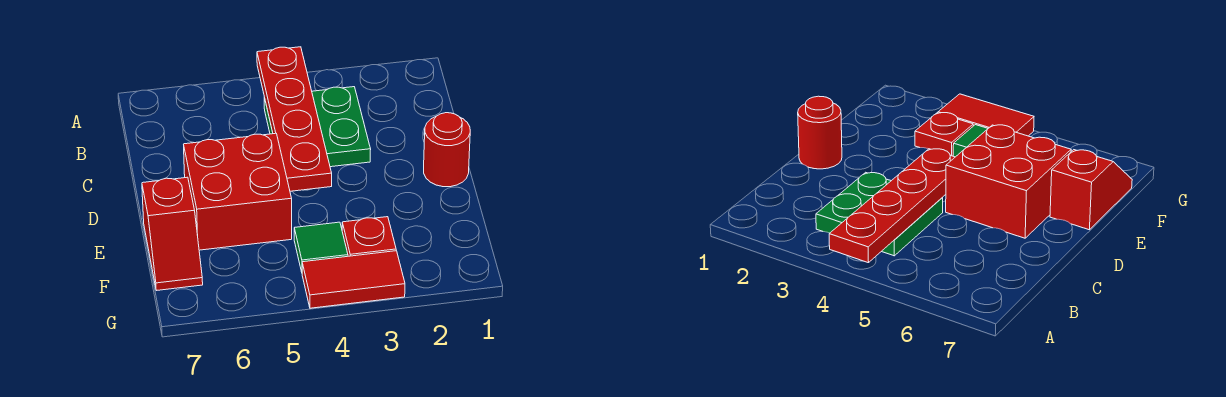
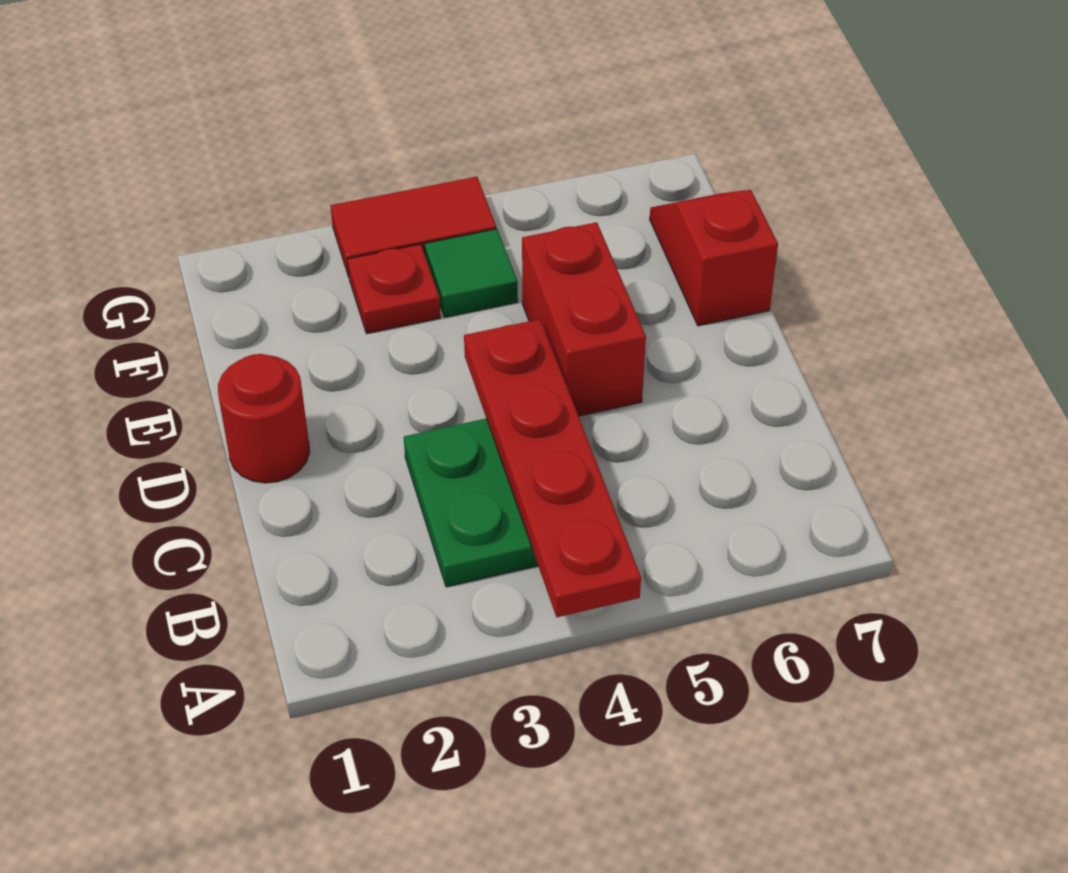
red 2x2 brick [184,133,292,250] -> red 1x2 brick [522,222,646,416]

